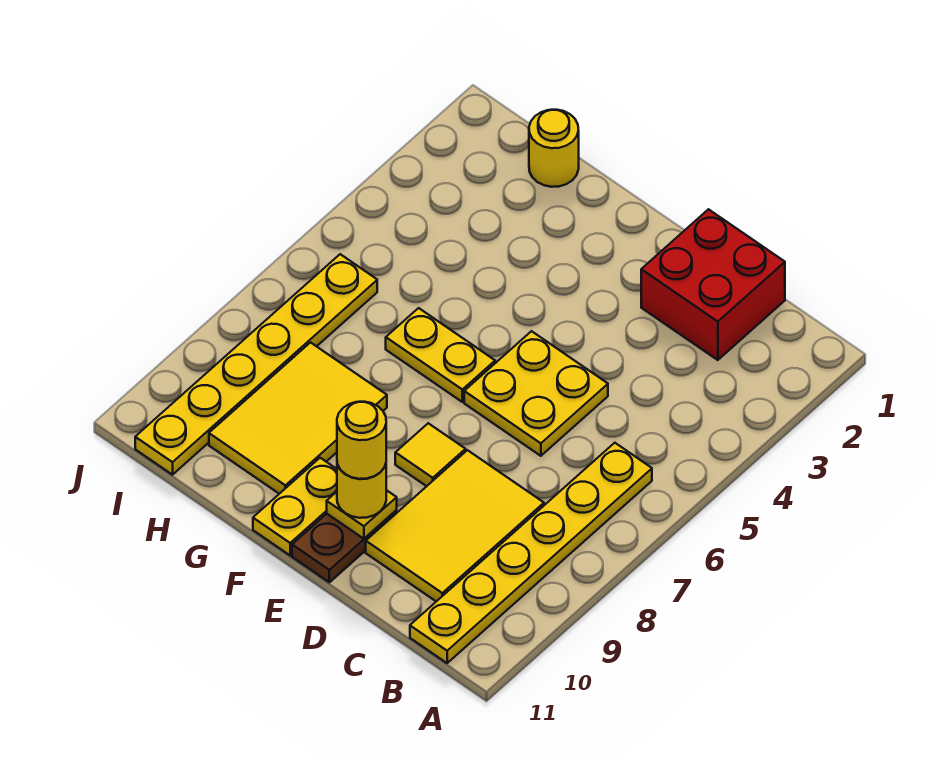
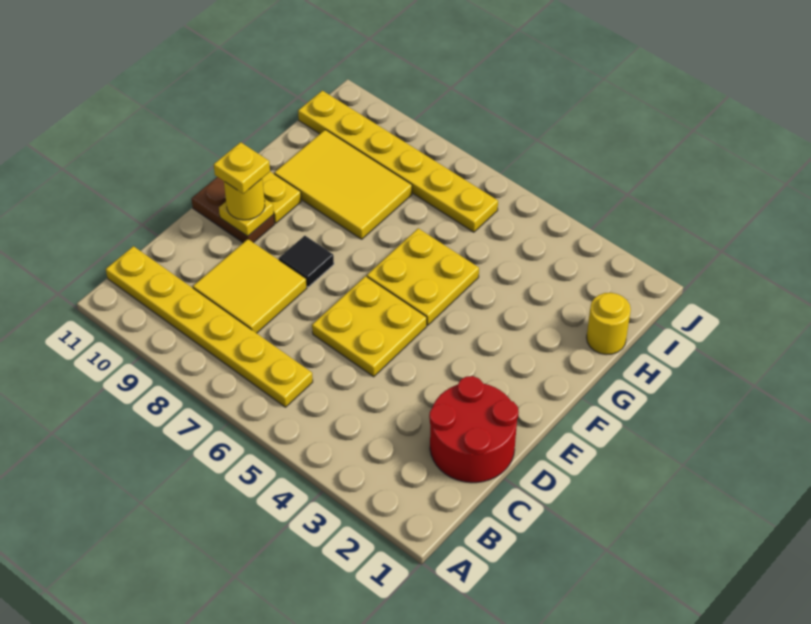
red 2x2 brick [641,209,785,360] -> red 2x2 round brick [429,376,519,483]
yellow 2x3 tile [366,450,544,601] -> yellow 2x2 tile [193,239,307,333]
yellow 1x1 tile [395,423,466,486] -> black 1x1 tile [279,236,334,287]
yellow 1x1 round brick [337,402,386,479] -> yellow 1x1 plate [214,142,270,194]
yellow 1x2 plate [386,308,495,402] -> yellow 2x2 plate [367,228,479,325]

